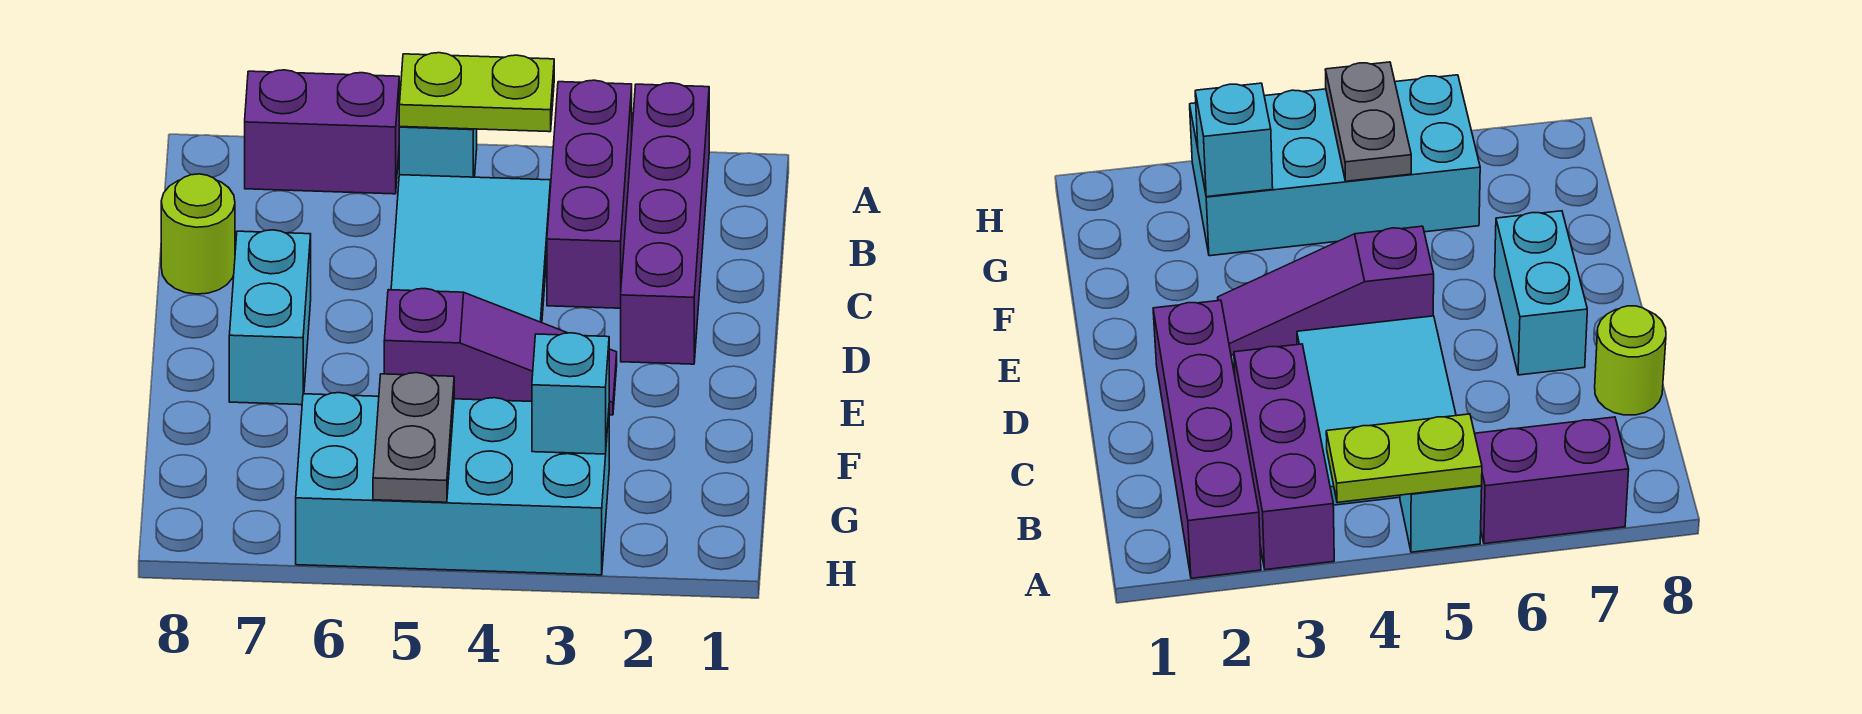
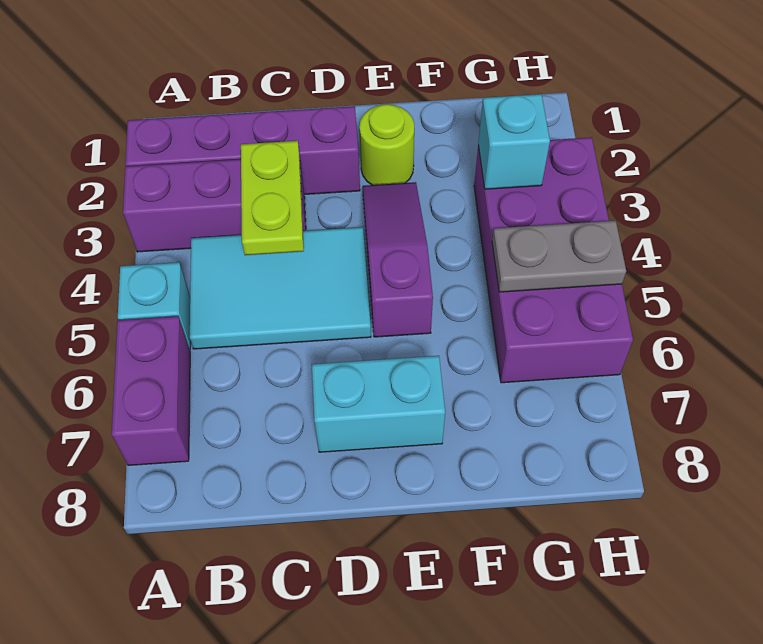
lime 1x2 plate [399,53,554,132] -> lime 1x2 plate moved to [241,141,304,255]
lime 1x1 round brick [161,174,235,294] -> lime 1x1 round brick moved to [359,104,414,185]
cyan 2x4 brick [296,393,609,575] -> purple 2x4 brick [474,137,633,383]

